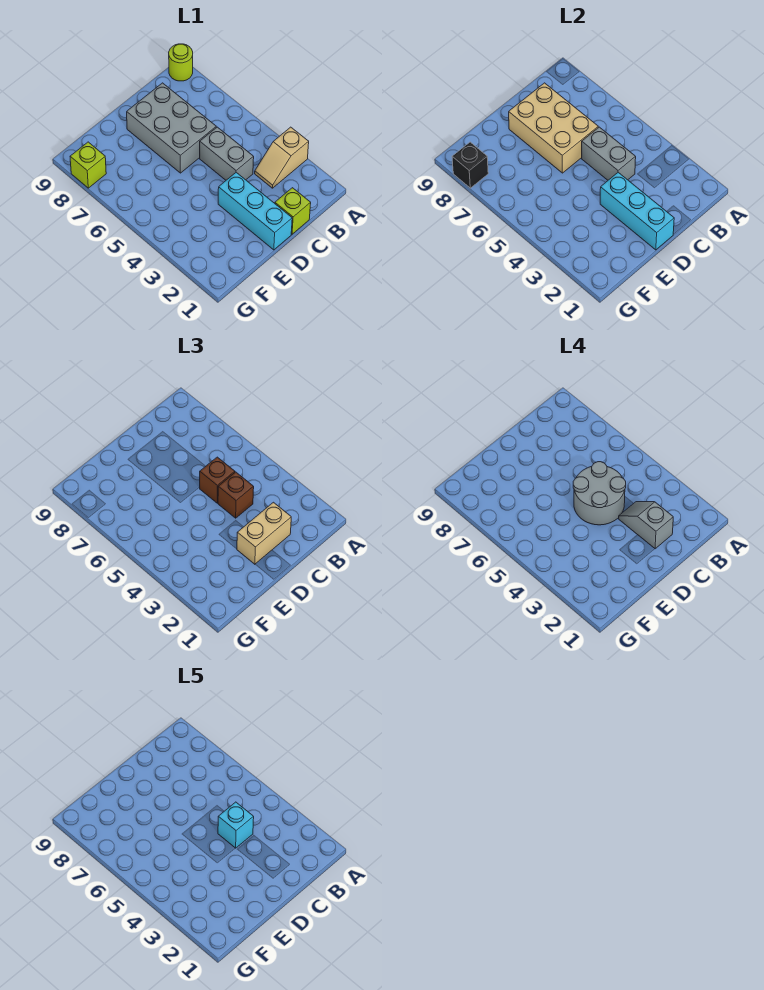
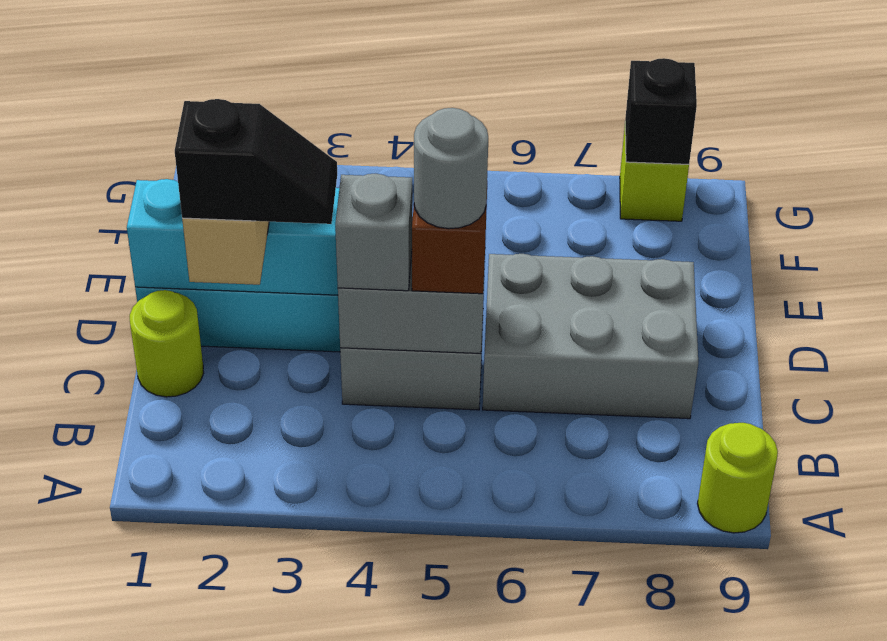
tan 1x2 slope [255,127,309,188] -> none
lime 1x1 brick [275,188,311,234] -> lime 1x1 round brick [130,290,204,397]
grey 1x2 slope [619,502,673,549] -> black 1x2 slope [175,99,337,224]
brown 1x1 brick [218,472,254,518] -> grey 1x1 brick [335,174,413,291]
grey 2x2 round brick [573,462,626,525] -> grey 1x1 round brick [414,108,488,229]
cyan 1x1 brick [218,802,254,848] -> none
tan 2x3 brick [509,83,598,173] -> none

